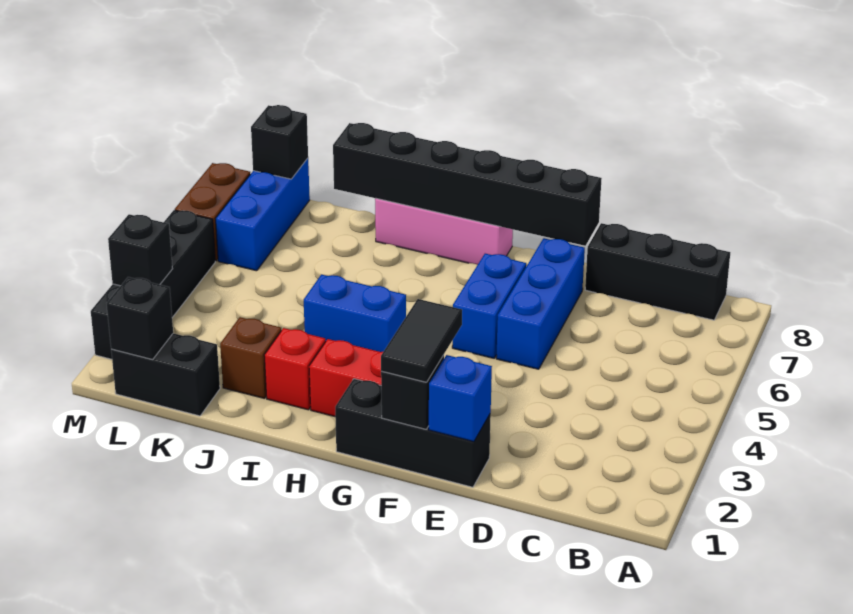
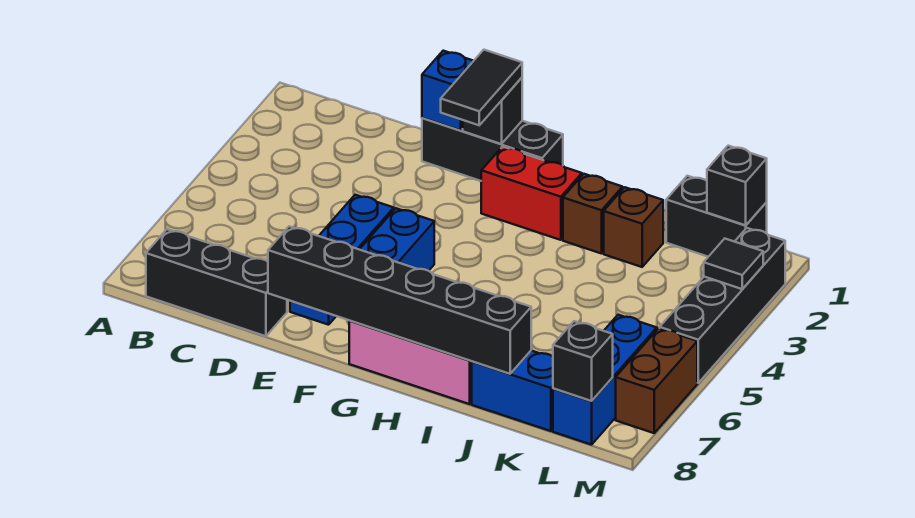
blue 1x2 brick [304,275,406,352] -> blue 1x2 brick moved to [472,351,553,431]
red 1x1 brick [264,328,326,410] -> brown 1x1 brick [563,174,623,254]
black 1x1 brick [108,214,173,286] -> black 1x1 tile [704,239,763,289]

